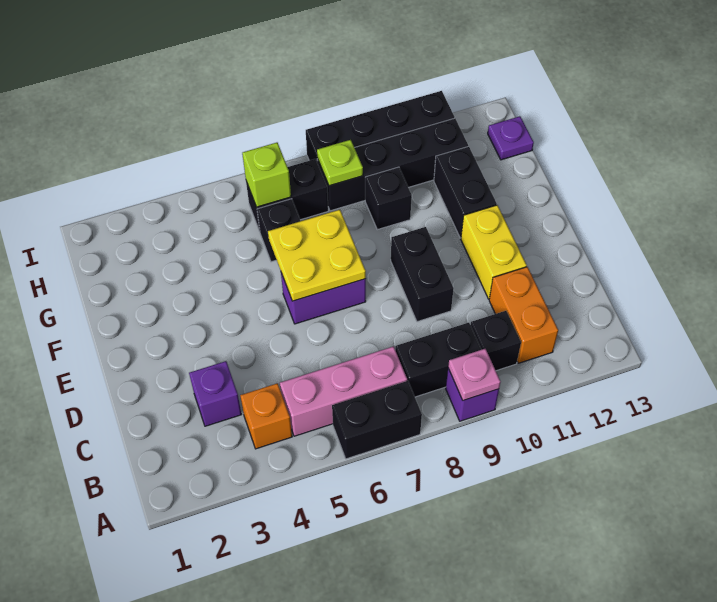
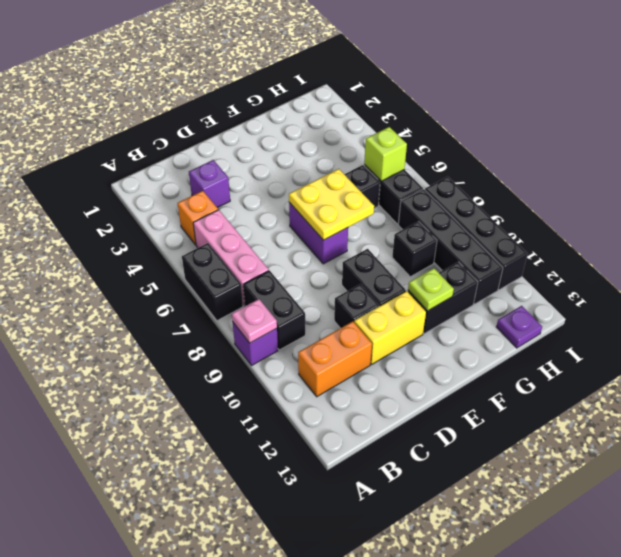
black 1x1 brick [471,311,521,371] -> black 1x1 brick moved to [334,284,379,328]
black 1x2 brick [391,227,454,322] -> black 1x2 brick turned to [342,249,406,306]
lime 1x1 plate [317,140,363,186] -> lime 1x1 plate moved to [408,268,454,311]

